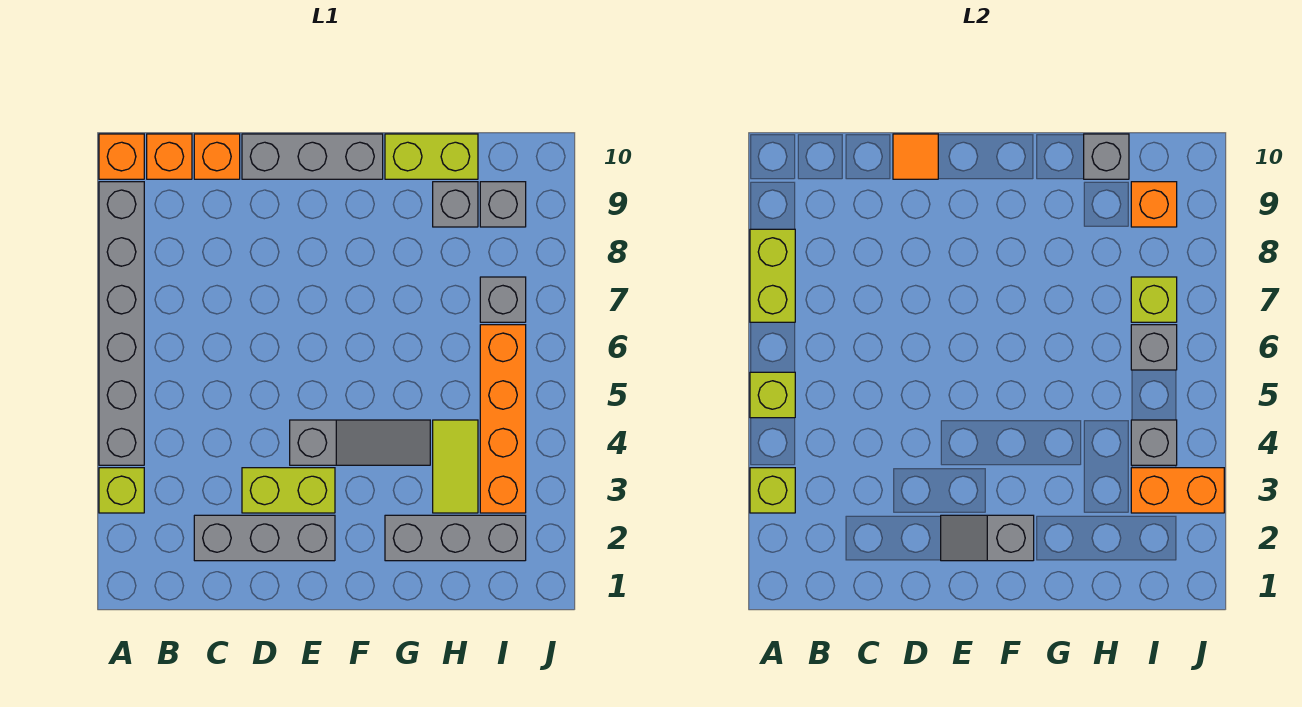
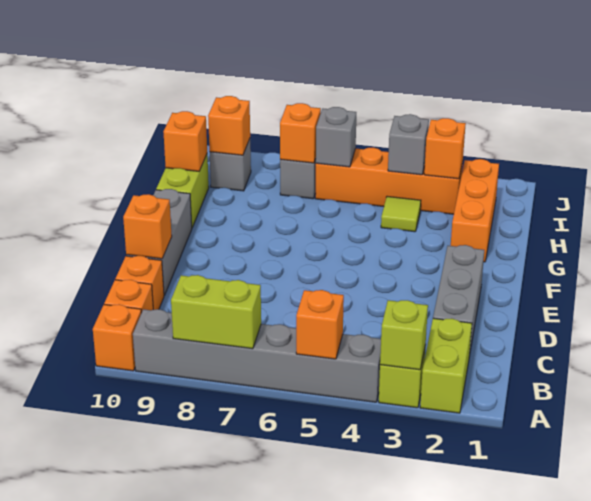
lime 1x1 brick [750,372,795,418] -> orange 1x1 brick [296,290,344,359]
lime 1x2 brick [242,468,335,513] -> lime 1x2 brick moved to [420,318,472,413]
orange 1x1 tile [893,134,938,179] -> orange 1x1 brick [123,194,172,259]
grey 1x2 slope [941,515,1034,561] -> none
grey 1x3 slope [290,420,430,465] -> none
grey 1x3 brick [385,515,526,561] -> orange 1x3 brick [451,159,499,262]
lime 1x2 tile [433,420,478,513] -> lime 1x1 tile [381,196,421,232]
grey 1x1 brick [433,182,478,227] -> none
grey 1x1 brick [1084,134,1129,179] -> orange 1x1 brick [163,111,207,171]
orange 1x2 brick [1131,468,1224,513] -> orange 1x1 brick [424,118,466,179]
lime 1x1 brick [1131,277,1177,322] -> orange 1x1 brick [280,103,321,163]

